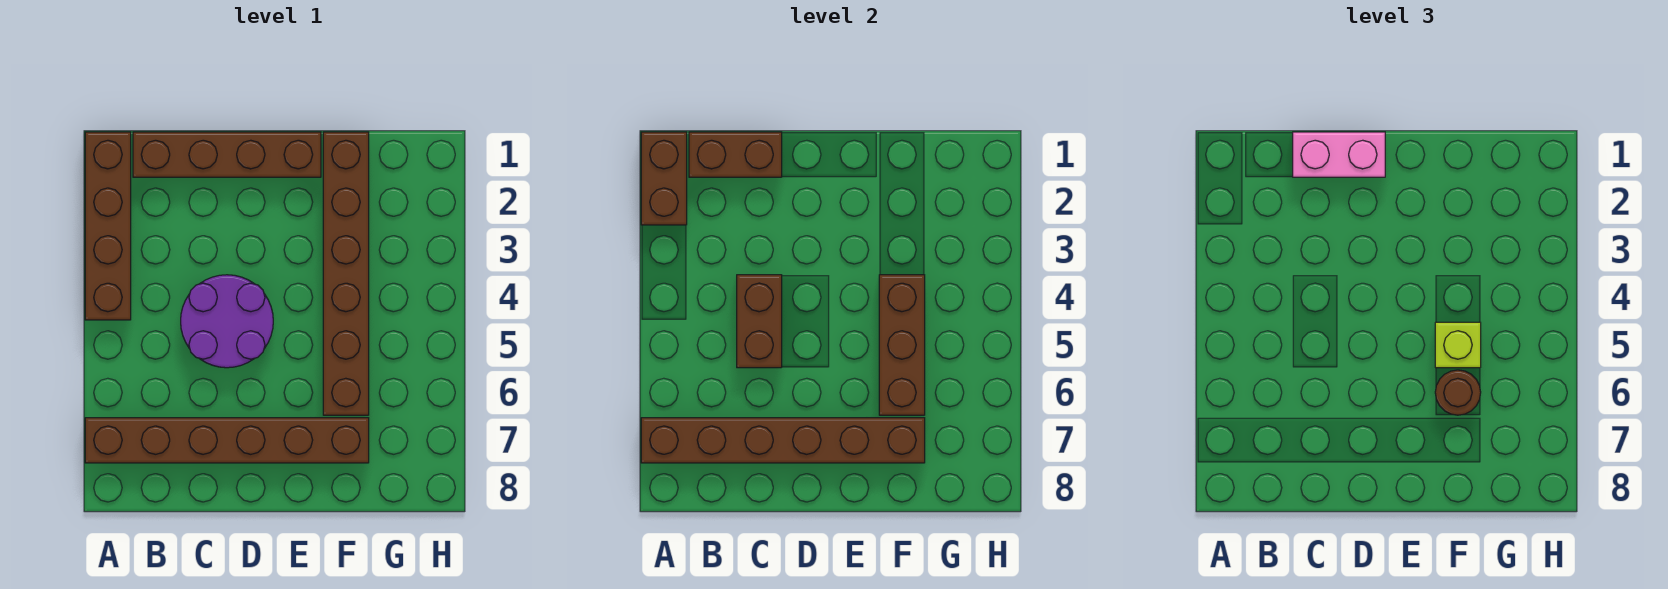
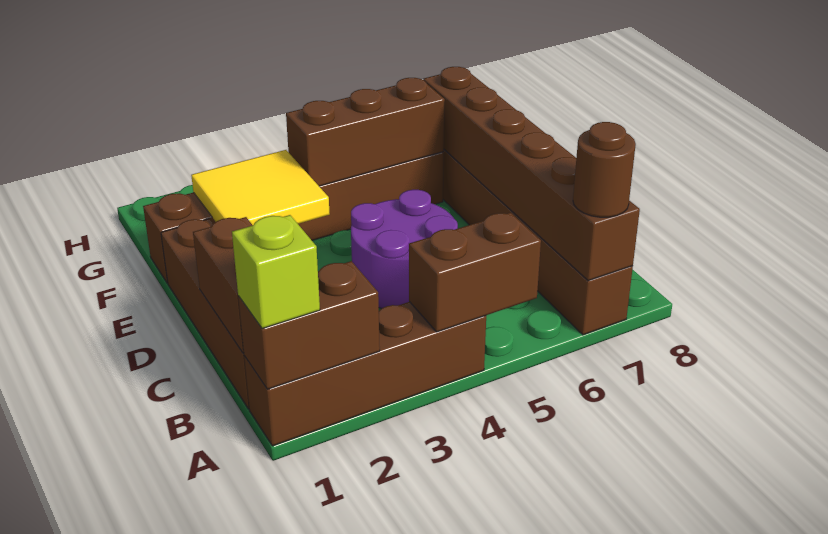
pink 1x2 brick [1293,132,1385,177] -> none
brown 1x2 brick [737,275,782,368] -> brown 1x2 brick moved to [409,213,541,332]
none -> yellow 2x2 tile [191,150,330,225]
lime 1x1 brick [1435,322,1481,368] -> lime 1x1 brick moved to [232,215,320,329]
brown 1x1 round brick [1435,370,1481,415] -> brown 1x1 round brick moved to [573,122,636,217]

